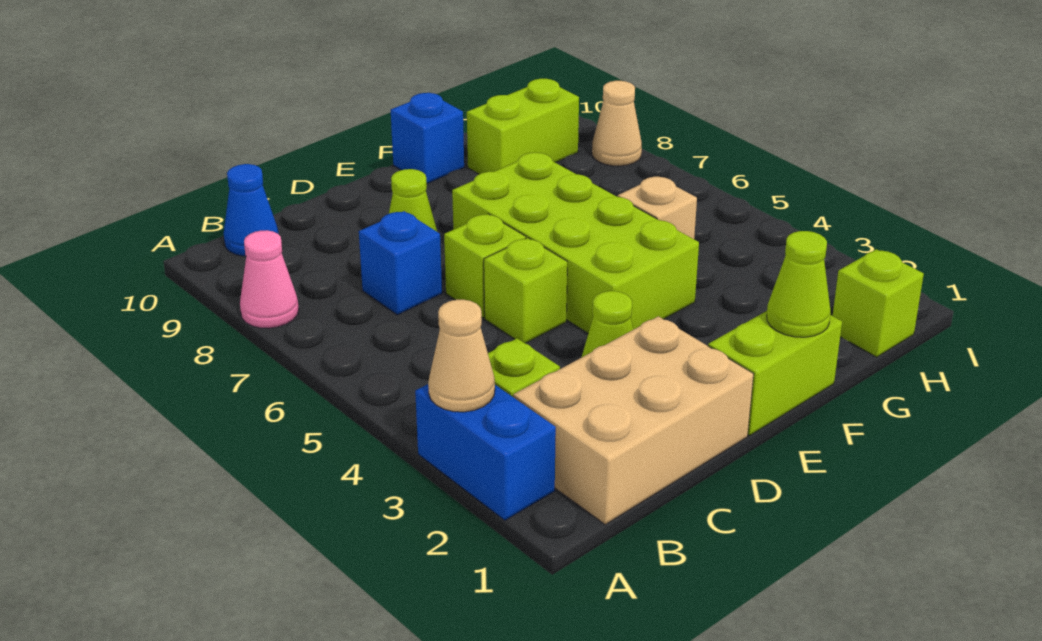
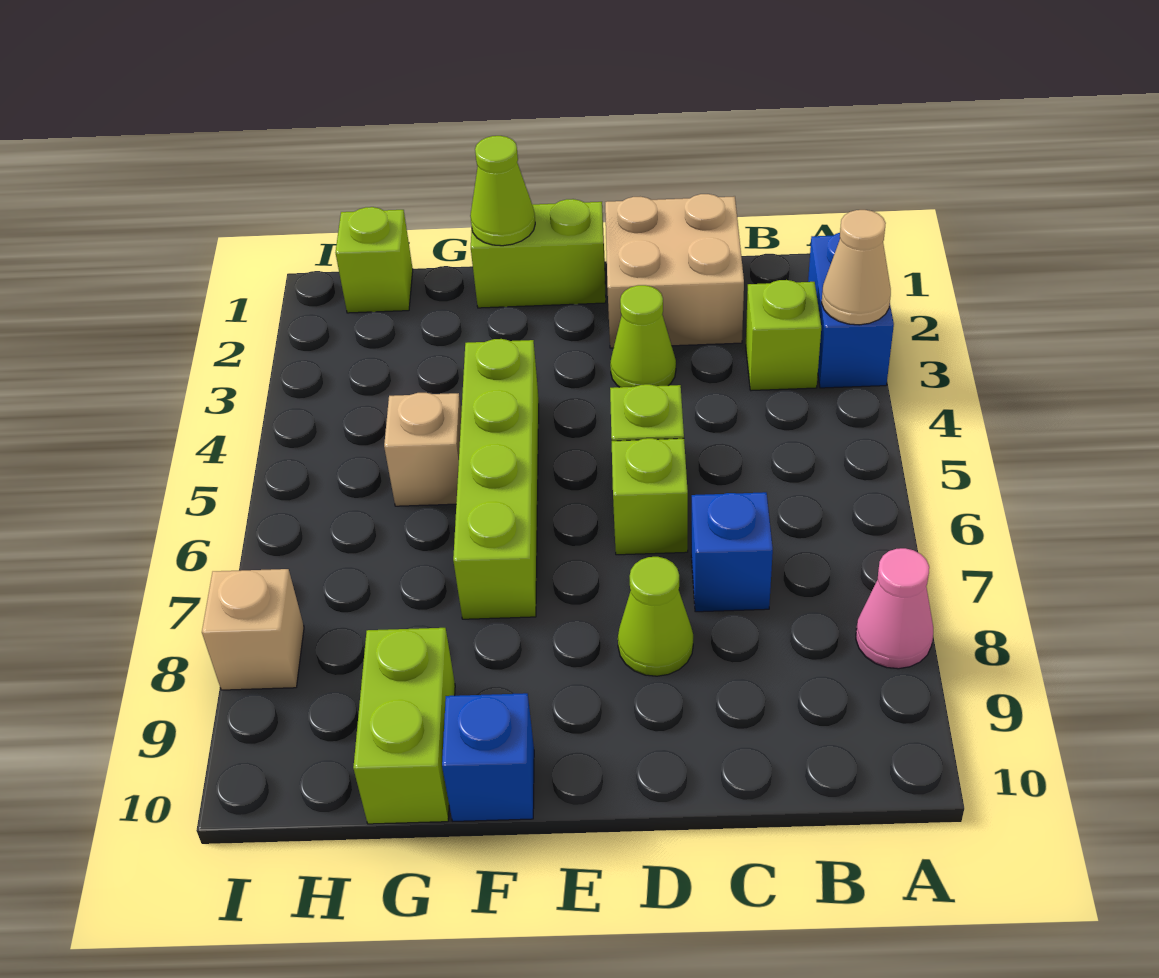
tan 2x3 brick [513,316,754,524] -> tan 2x2 brick [605,194,744,348]
blue 1x1 cone [224,164,279,256] -> none
lime 2x4 brick [452,153,699,333] -> lime 1x4 brick [453,339,539,619]
lime 1x2 brick [467,79,579,174] -> lime 1x2 brick turned to [353,628,455,824]
tan 1x1 cone [592,81,642,166] -> tan 1x1 brick [202,569,304,690]

